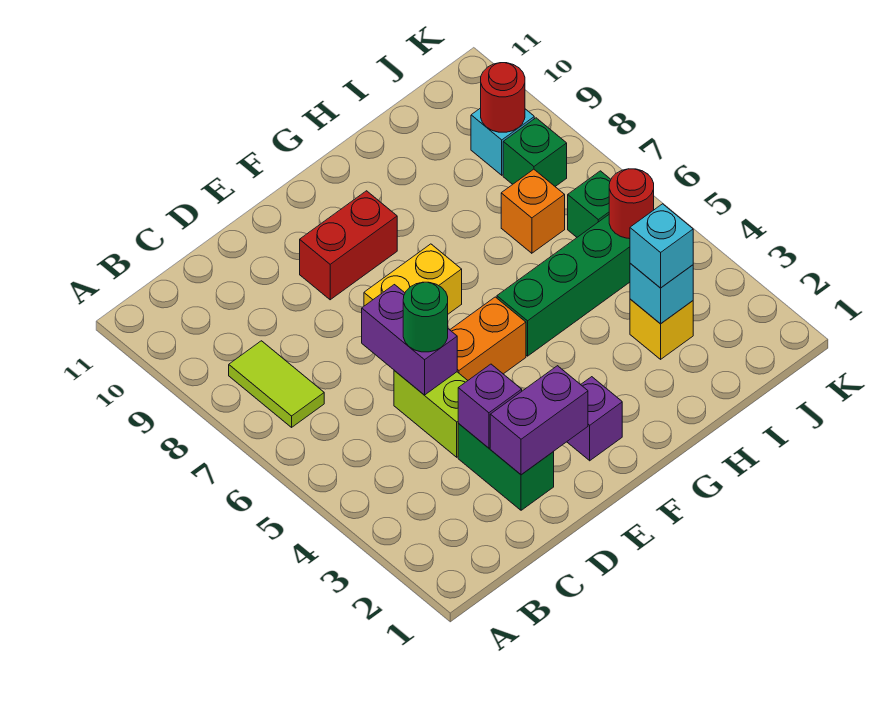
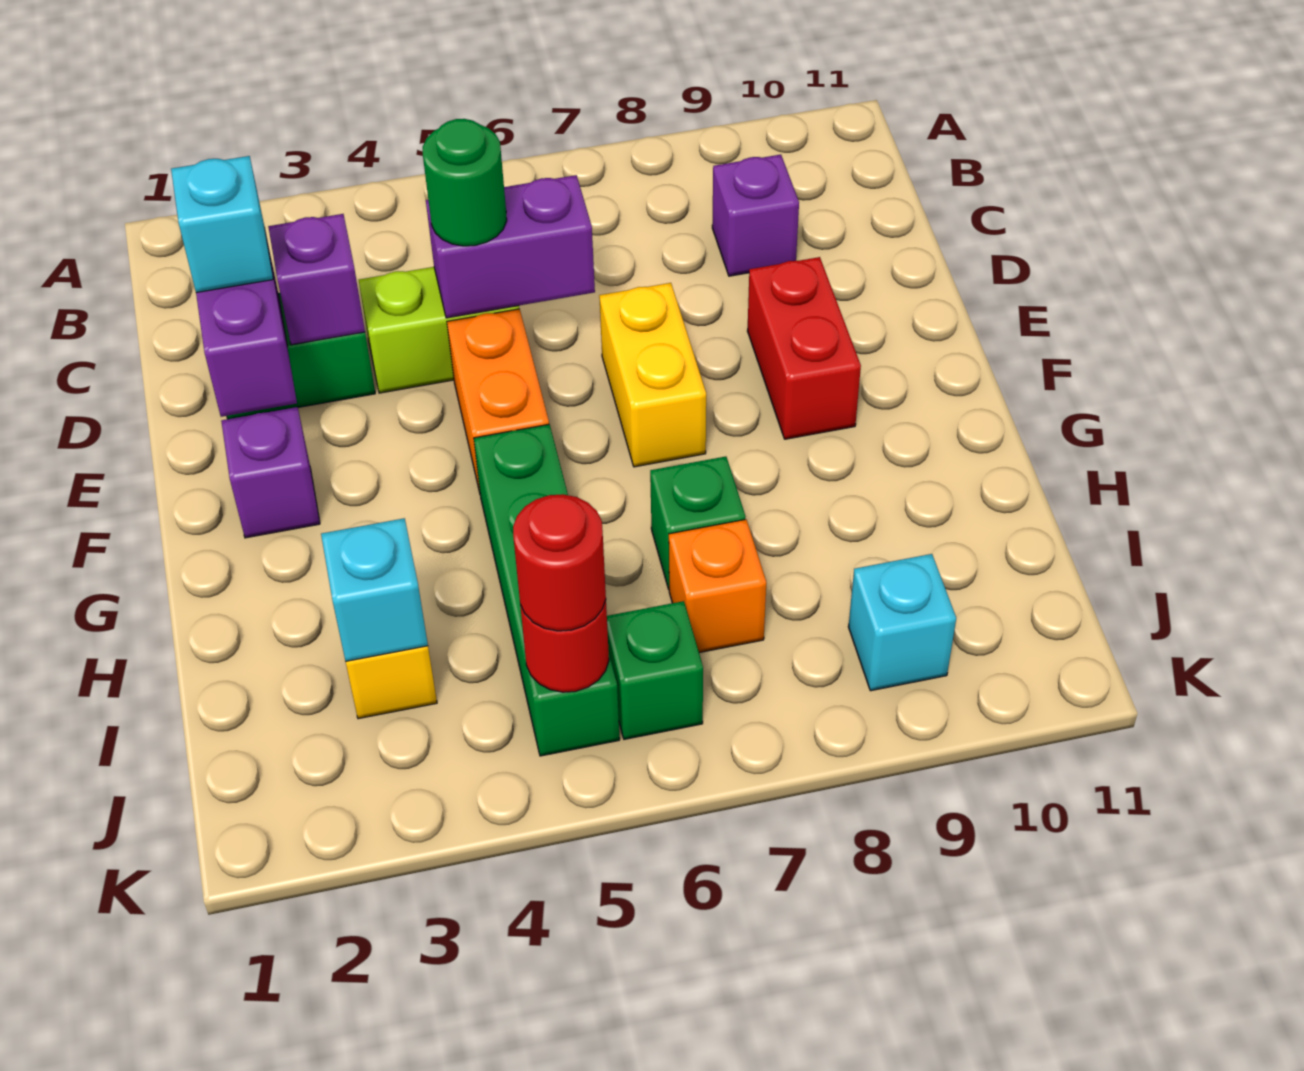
lime 1x2 tile [229,341,324,427] -> none
none -> purple 1x1 brick [712,155,799,276]
cyan 1x1 brick [630,204,693,288] -> cyan 1x1 brick moved to [171,156,273,293]
green 1x1 brick [503,118,567,186] -> green 1x1 brick moved to [650,456,746,589]
red 1x1 round brick [481,63,525,132] -> red 1x1 round brick moved to [513,494,606,631]

